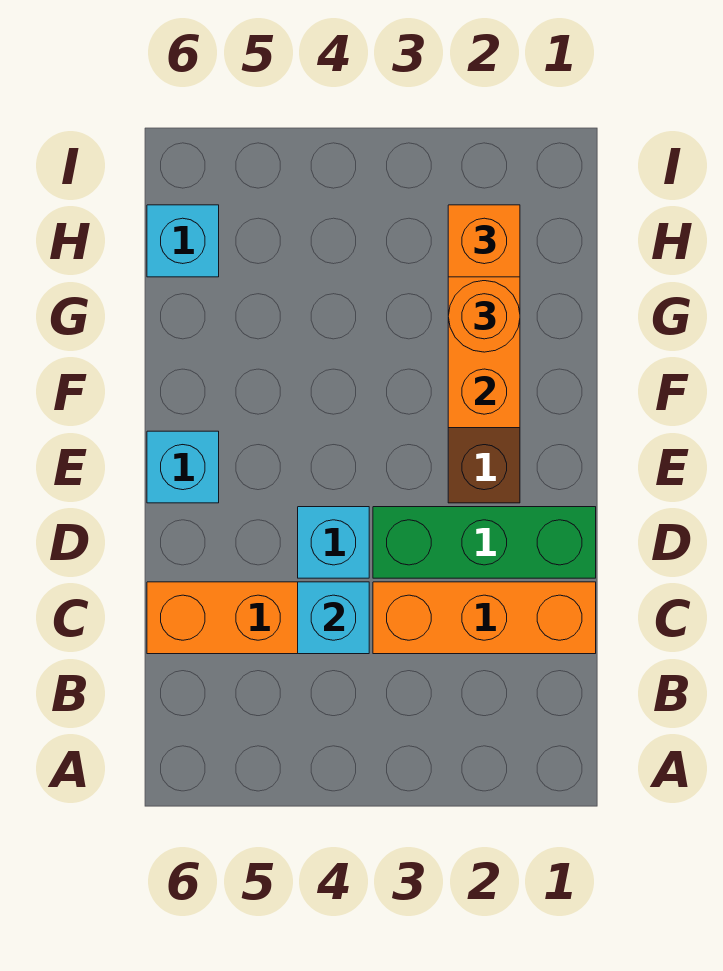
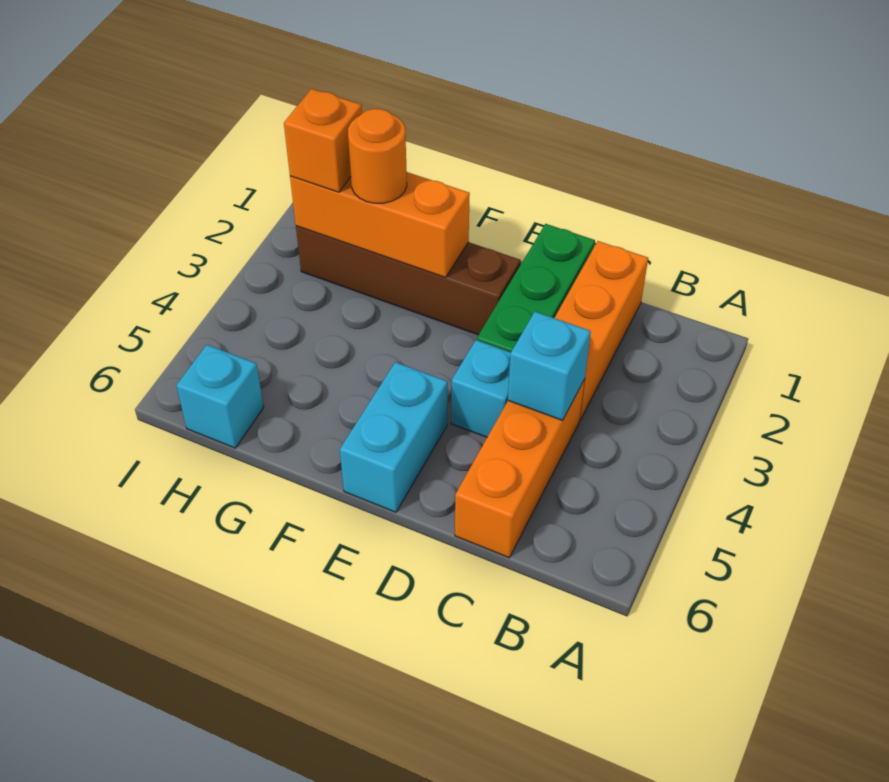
cyan 1x1 brick [147,431,219,503] -> cyan 1x2 brick [340,362,448,512]

